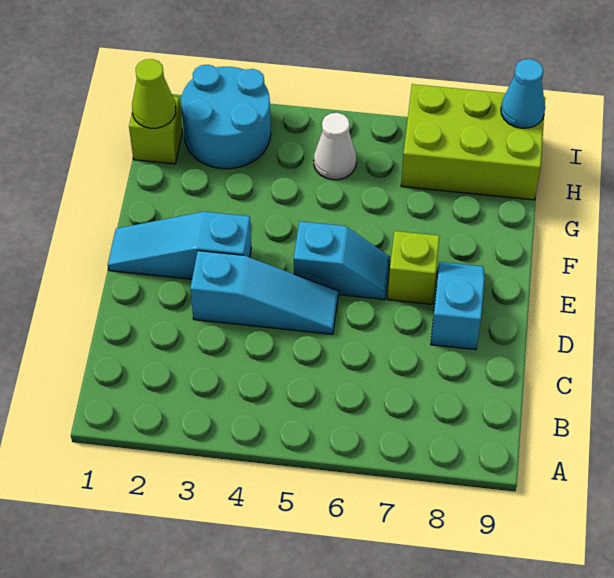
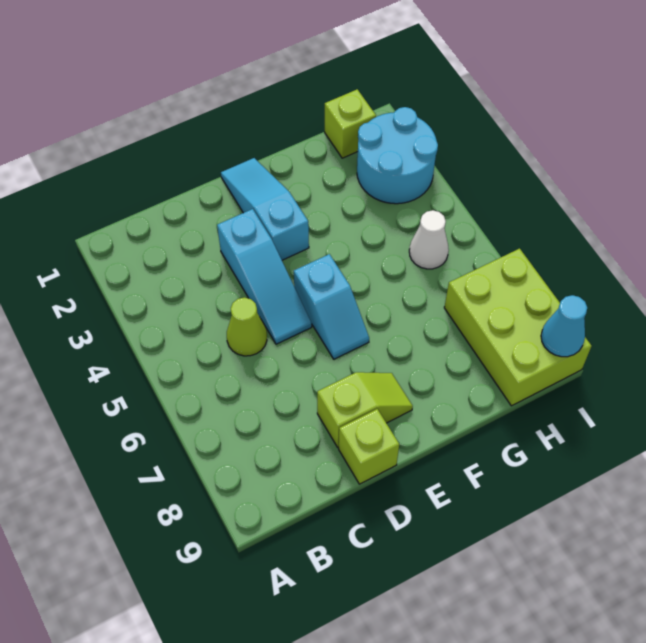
cyan 1x2 slope [431,262,484,350] -> lime 1x2 slope [317,372,413,447]
lime 1x1 brick [388,231,440,304] -> lime 1x1 brick moved to [339,409,399,484]
lime 1x1 cone [132,59,176,128] -> lime 1x1 cone moved to [227,297,267,356]

